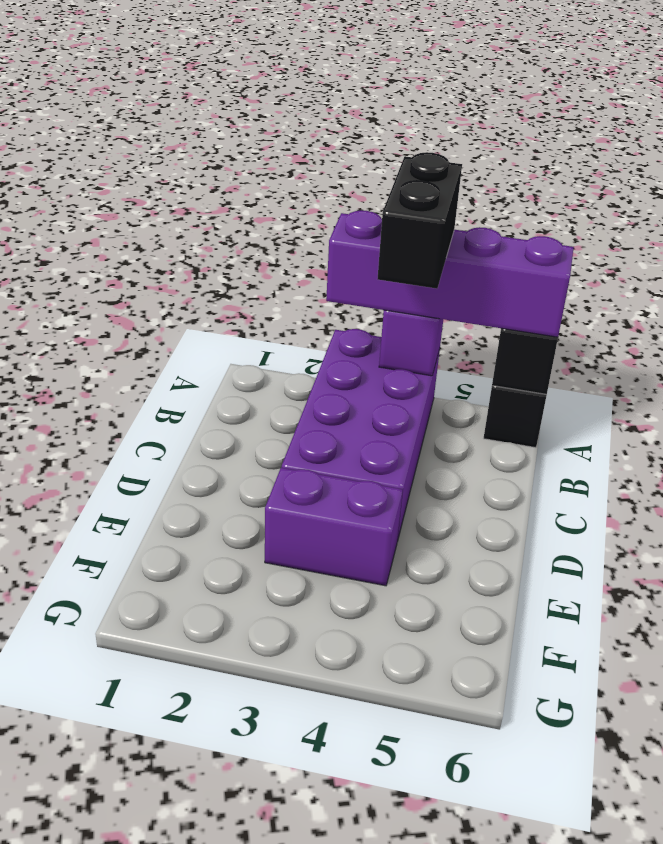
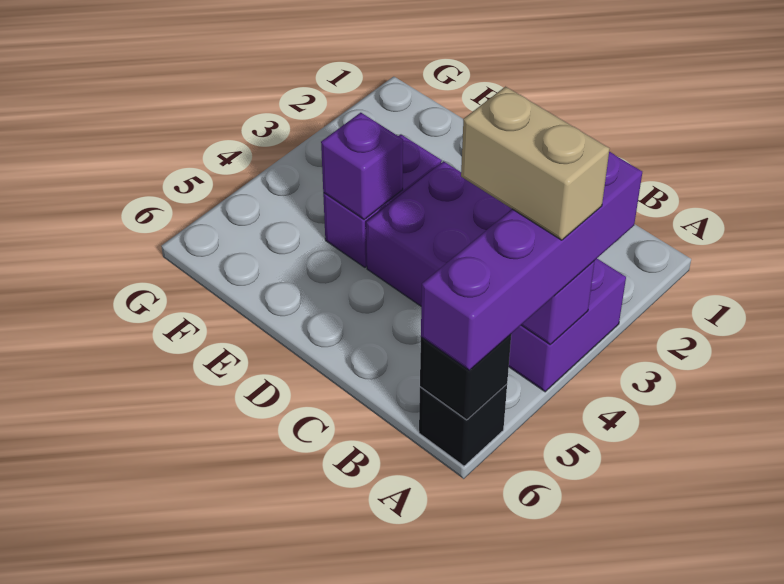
black 1x2 brick [378,152,462,289] -> tan 1x2 brick [461,87,609,240]
none -> purple 1x1 brick [321,113,403,220]

